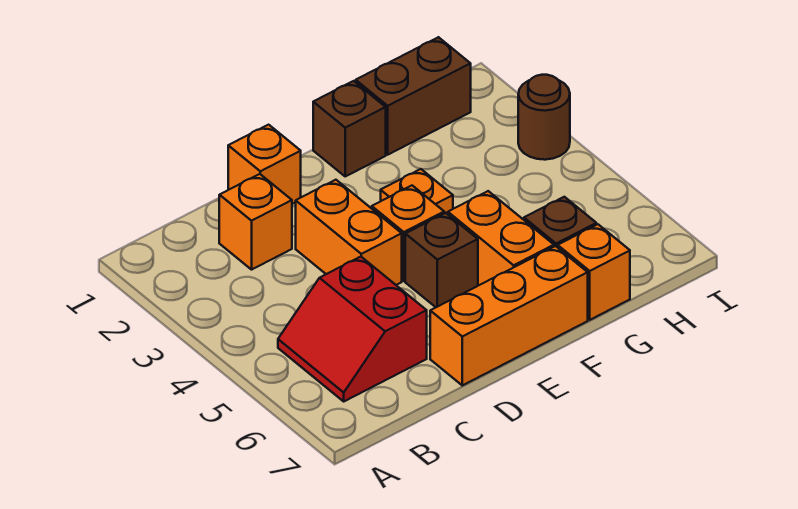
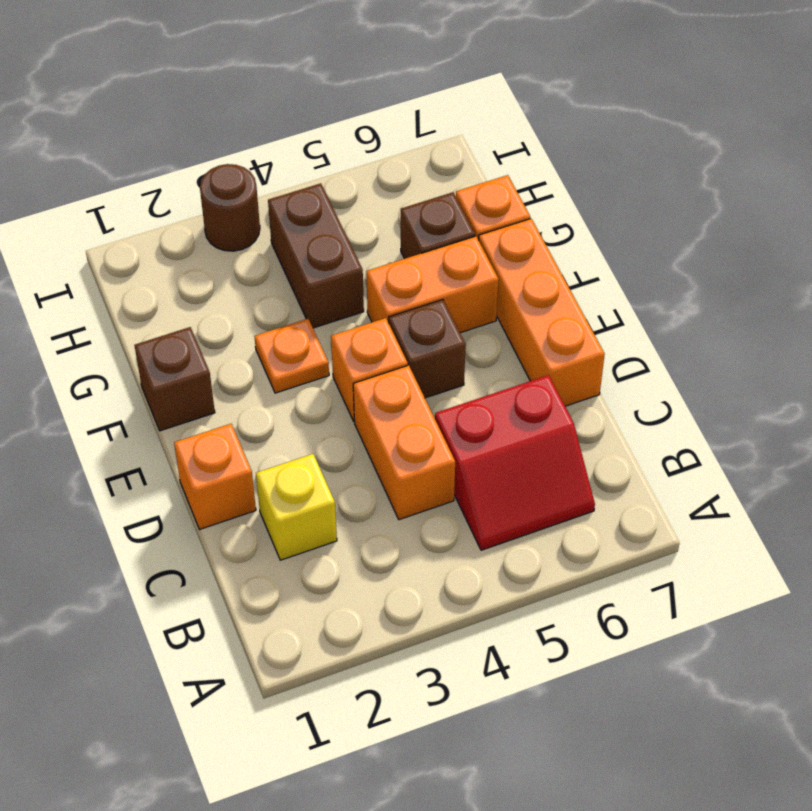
orange 1x1 brick [219,174,292,270] -> yellow 1x1 brick [256,454,337,560]
orange 1x2 brick [296,180,402,285] -> orange 1x2 brick turned to [353,365,455,520]
brown 1x2 brick [356,37,471,155] -> brown 1x2 brick moved to [268,183,364,328]

